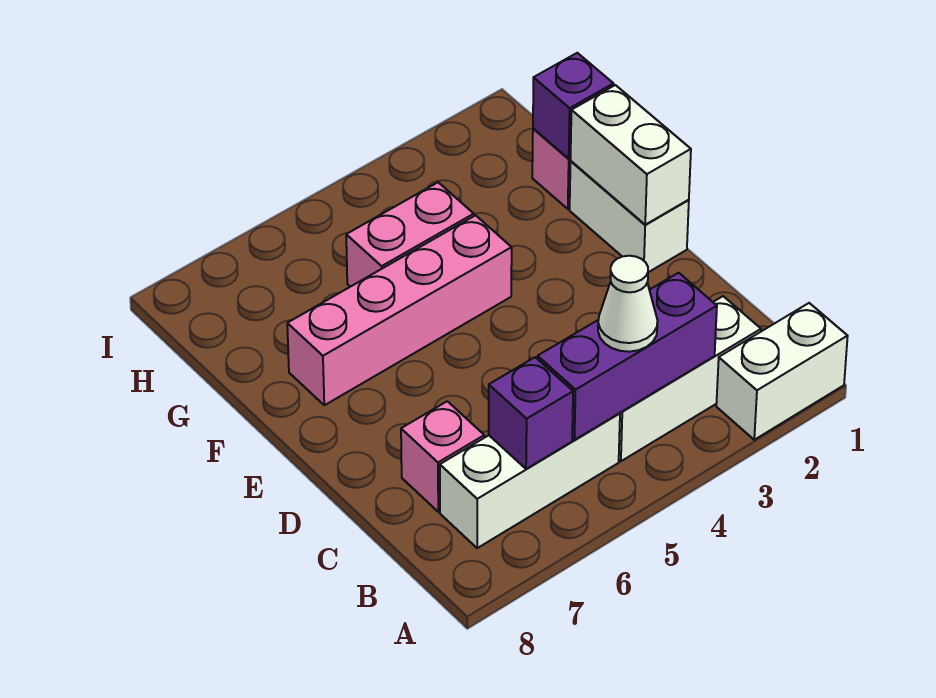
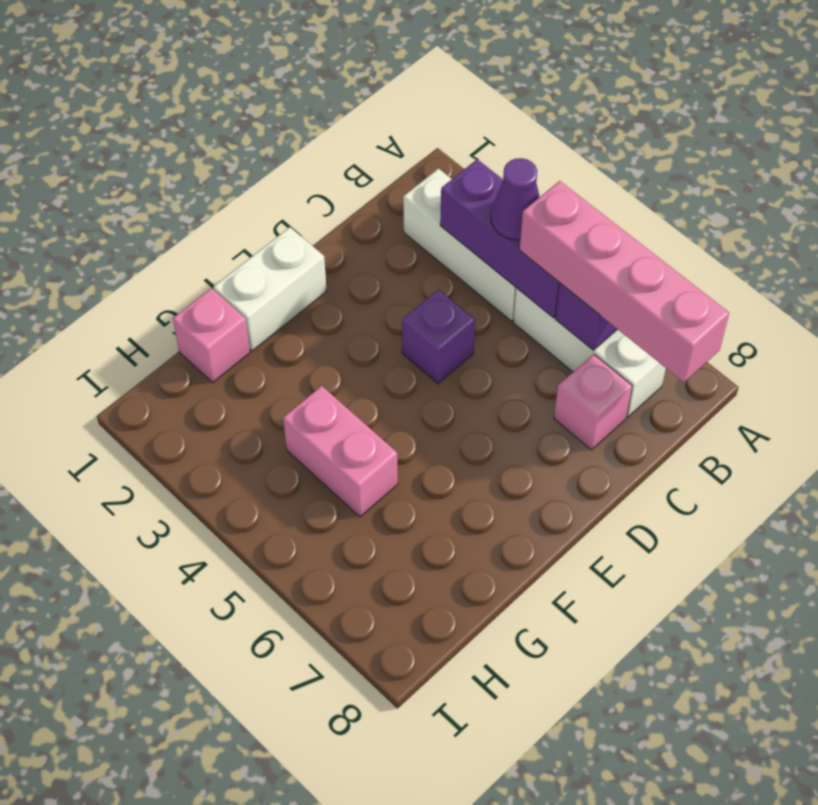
white 1x2 brick [716,303,848,440] -> none
white 1x1 cone [598,256,658,352] -> purple 1x1 cone [491,158,540,240]
white 1x2 brick [571,85,691,225] -> none
pink 1x4 brick [287,215,512,405] -> pink 1x4 brick moved to [520,181,729,382]
purple 1x1 brick [533,53,614,159] -> purple 1x1 brick moved to [402,289,475,384]

